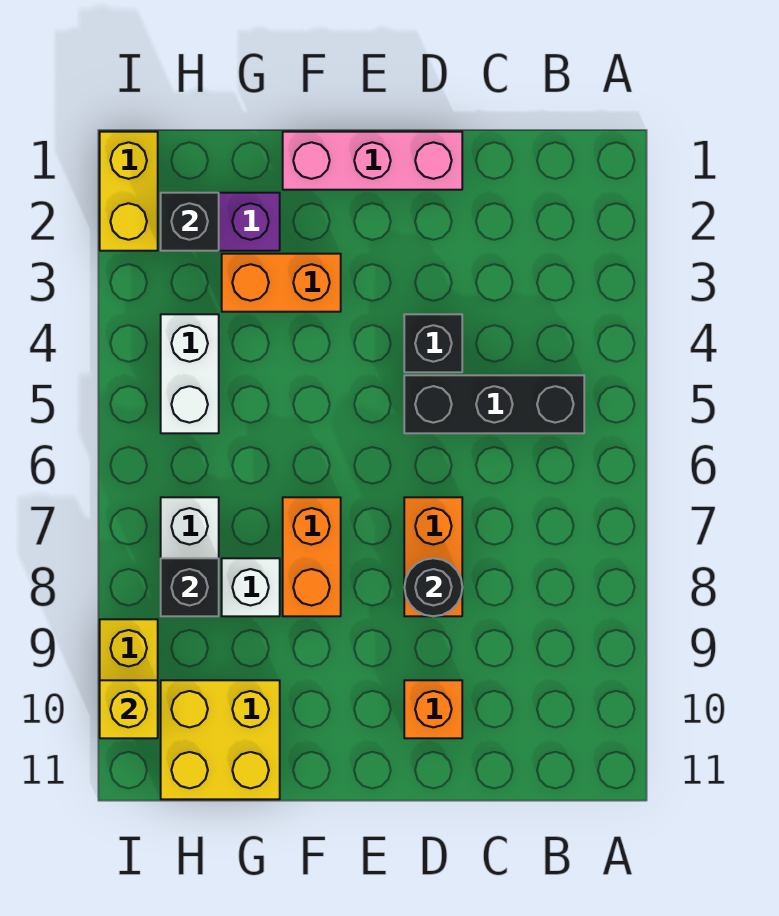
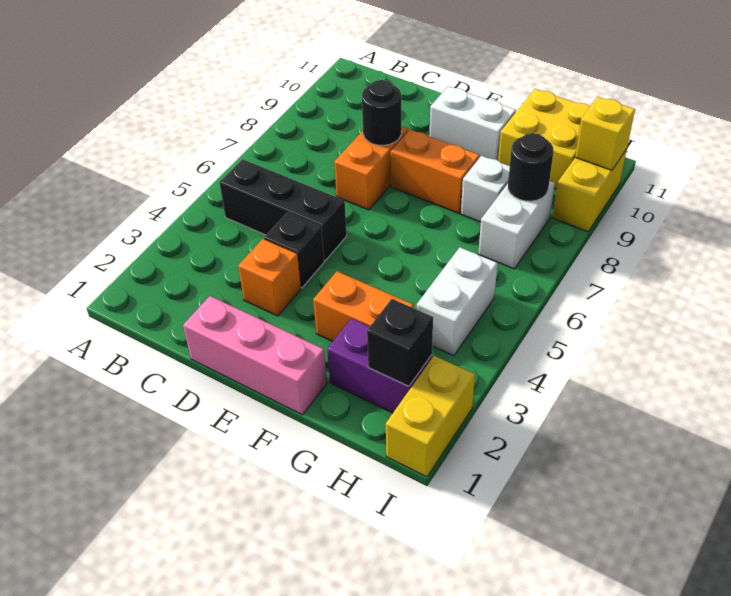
orange 1x1 brick [404,680,462,738] -> orange 1x1 brick moved to [238,239,301,316]
none -> white 1x2 brick [430,86,516,160]
orange 1x2 brick [283,497,341,616] -> orange 1x2 brick turned to [391,130,480,213]
black 1x1 brick [161,558,219,616] -> black 1x1 round brick [508,133,554,201]

